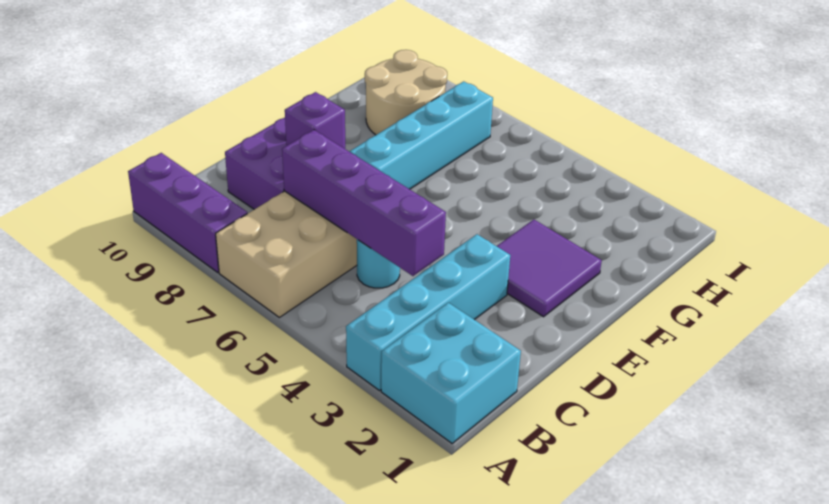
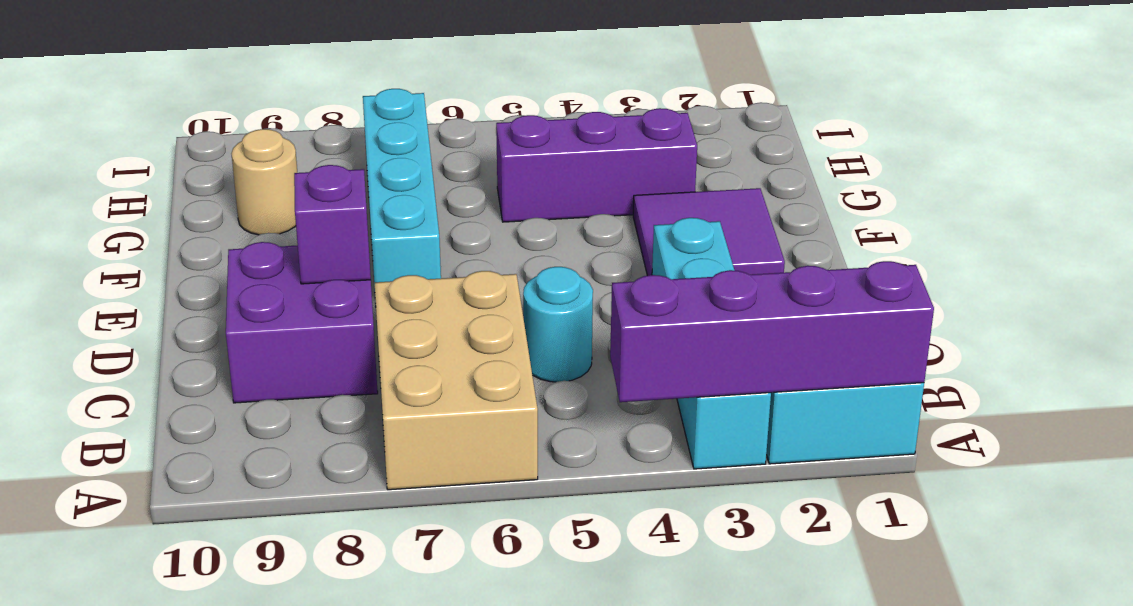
purple 1x3 brick [128,153,247,272] -> purple 1x3 brick moved to [496,108,697,222]
purple 1x4 brick [282,130,446,276] -> purple 1x4 brick moved to [610,261,934,402]
tan 2x2 round brick [365,50,447,135] -> tan 1x1 round brick [231,129,297,235]

